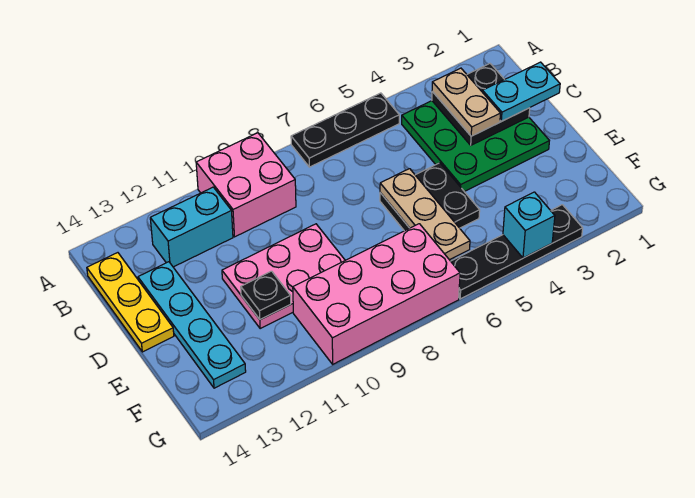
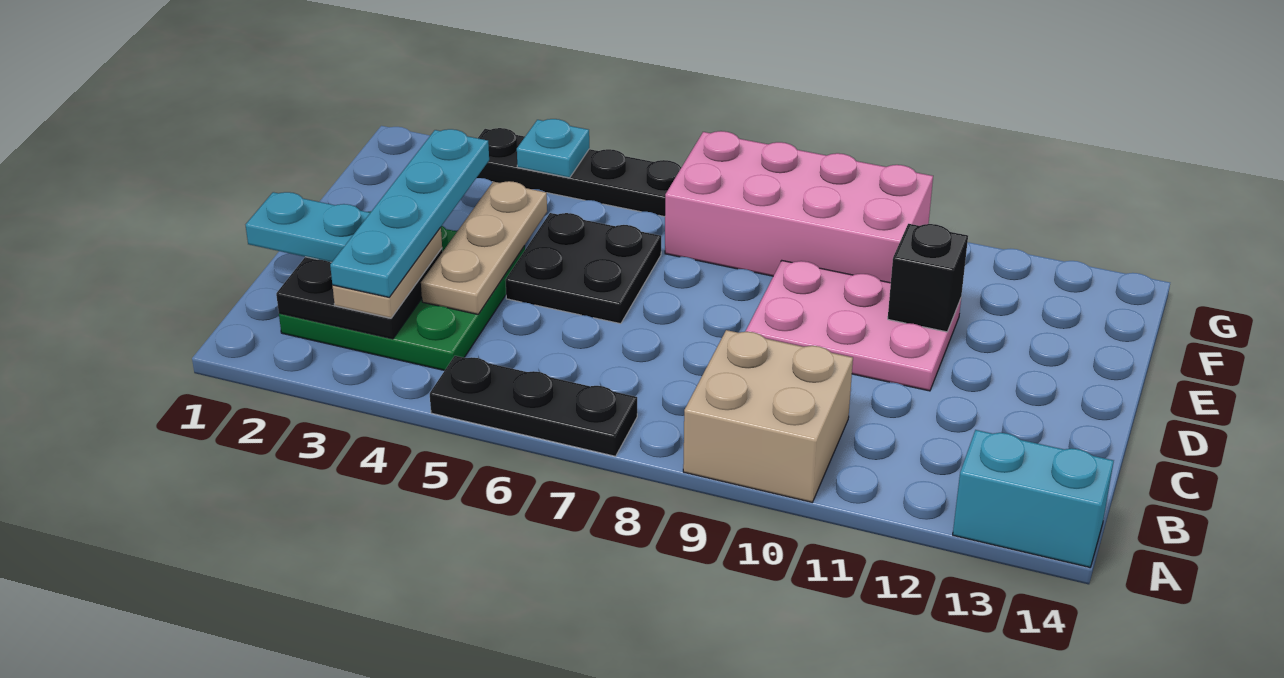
pink 2x2 brick [196,133,296,237] -> tan 2x2 brick [683,330,853,502]
cyan 1x2 brick [150,187,233,267] -> cyan 1x2 brick moved to [953,430,1114,567]
yellow 1x3 plate [87,253,174,352] -> none
cyan 1x4 plate [138,262,246,388] -> cyan 1x4 plate moved to [330,129,489,297]
tan 1x3 plate [380,169,470,260] -> tan 1x3 plate moved to [421,181,547,314]
black 1x1 plate [241,271,291,320] -> black 1x1 brick [888,224,968,332]
cyan 1x1 brick [503,192,555,258] -> cyan 1x1 plate [517,119,589,178]

